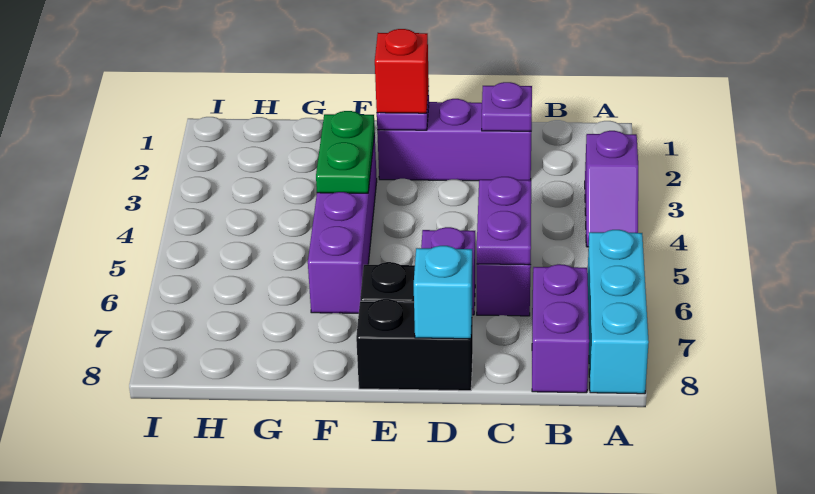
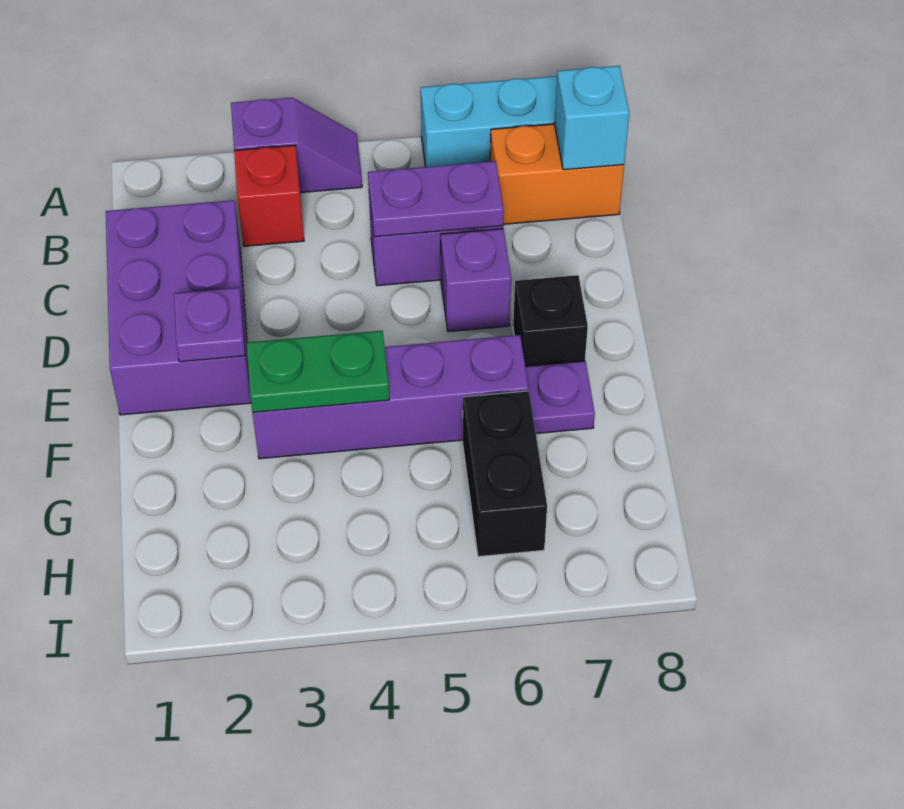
purple 1x2 brick [532,264,589,393] -> orange 1x2 brick [490,124,624,224]
purple 1x3 brick [377,99,531,181] -> purple 2x3 brick [106,200,251,415]
purple 1x1 plate [482,82,532,131] -> purple 1x1 plate moved to [525,361,595,434]
black 1x2 brick [356,299,473,391] -> black 1x2 brick moved to [463,391,547,557]
cyan 1x1 brick [414,246,472,339] -> cyan 1x1 brick moved to [555,66,629,170]
red 1x1 brick [375,29,429,113] -> red 1x1 brick moved to [234,145,304,246]

